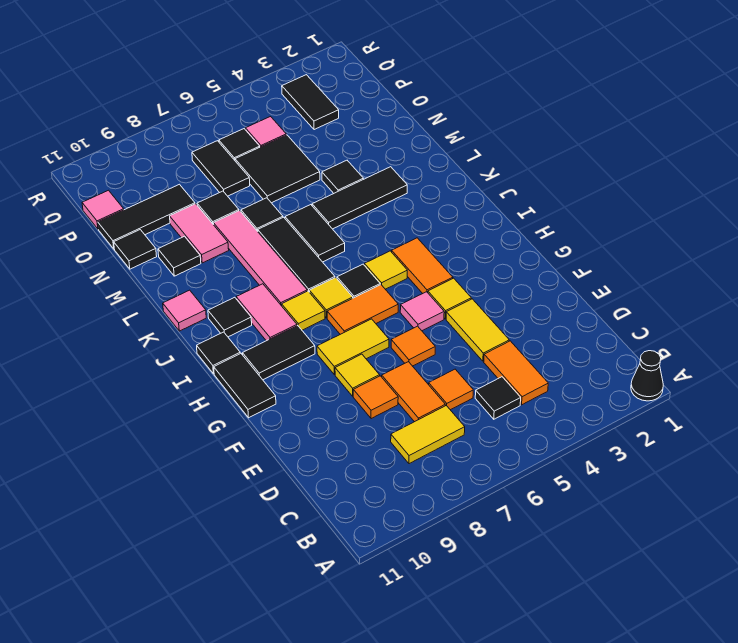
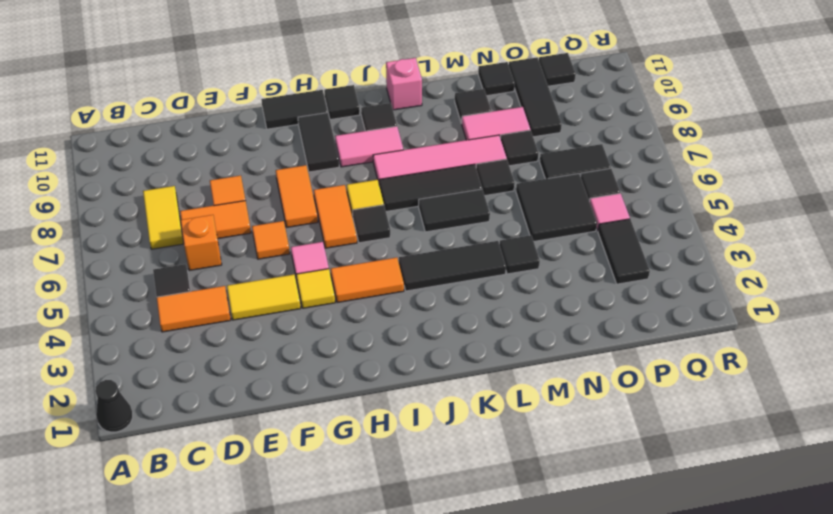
orange 1x1 tile [429,369,473,410] -> orange 1x1 brick [180,215,222,271]
yellow 1x1 tile [335,354,380,396] -> none
yellow 1x2 tile [317,319,389,375] -> orange 1x2 tile [276,165,318,227]
yellow 1x1 tile [364,251,407,289] -> none
yellow 1x1 tile [282,291,325,330] -> none
pink 1x1 tile [163,290,206,331] -> pink 1x1 brick [386,58,422,110]
black 1x3 tile [312,167,407,229] -> black 1x3 tile turned to [399,241,506,291]
black 1x2 tile [282,75,339,130] -> black 1x2 tile turned to [598,219,650,284]
pink 1x1 tile [82,190,124,229] -> black 1x1 tile [539,53,576,86]

